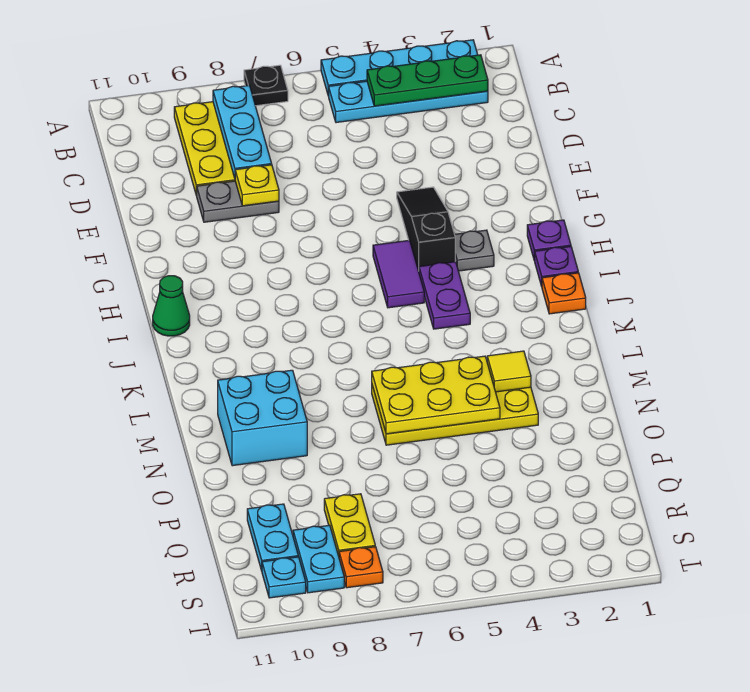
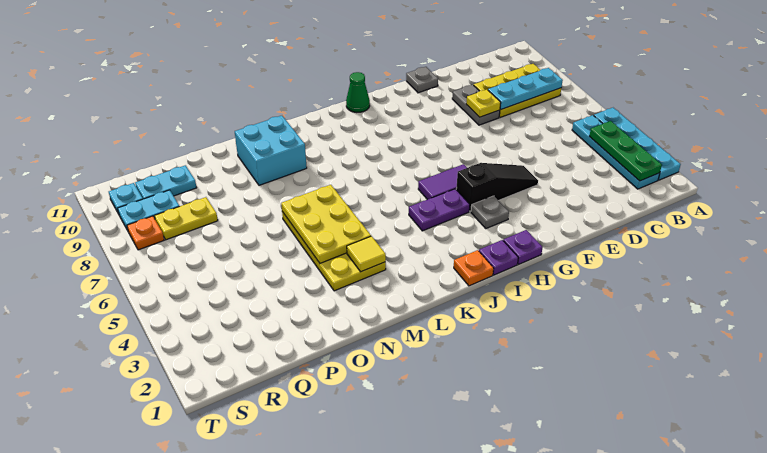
black 1x1 plate [244,65,288,106] -> none
none -> grey 1x1 plate [406,67,438,93]

